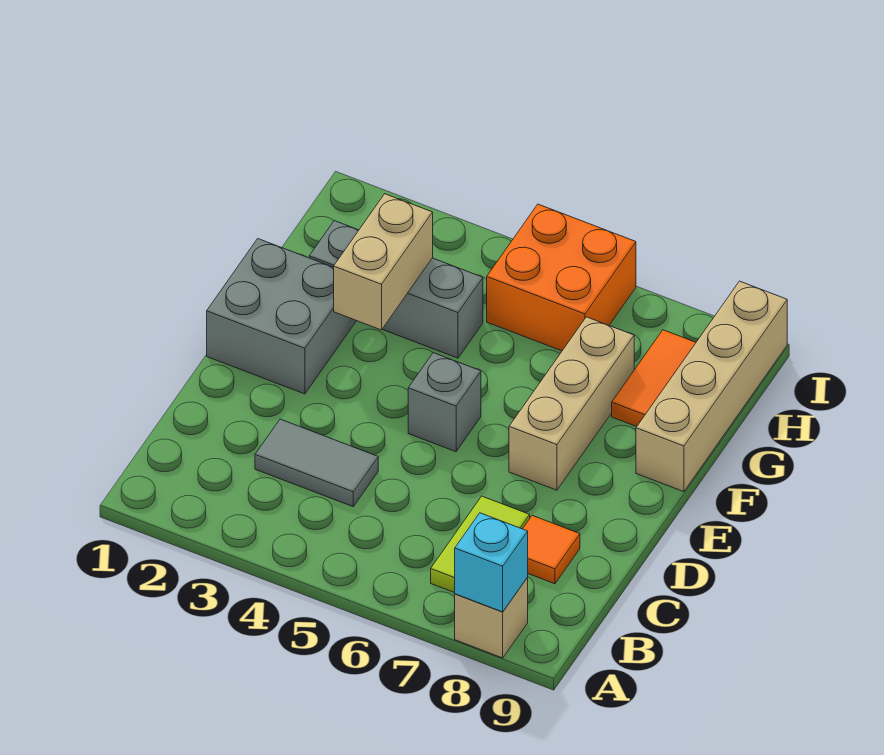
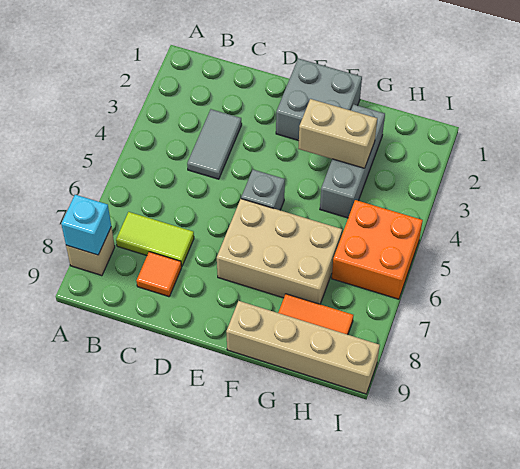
tan 1x3 brick [509,317,634,490] -> tan 2x3 brick [217,199,342,304]

